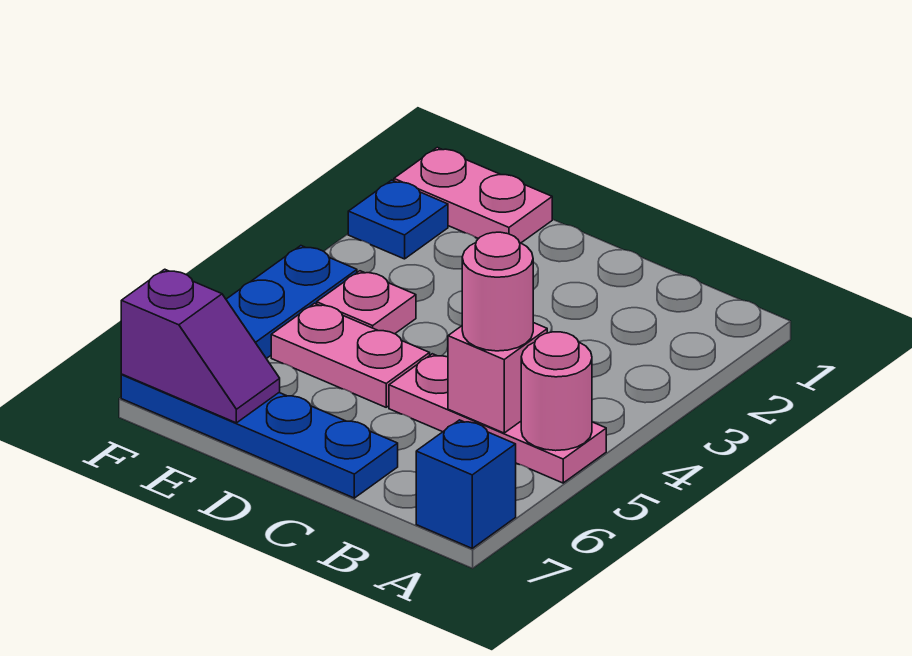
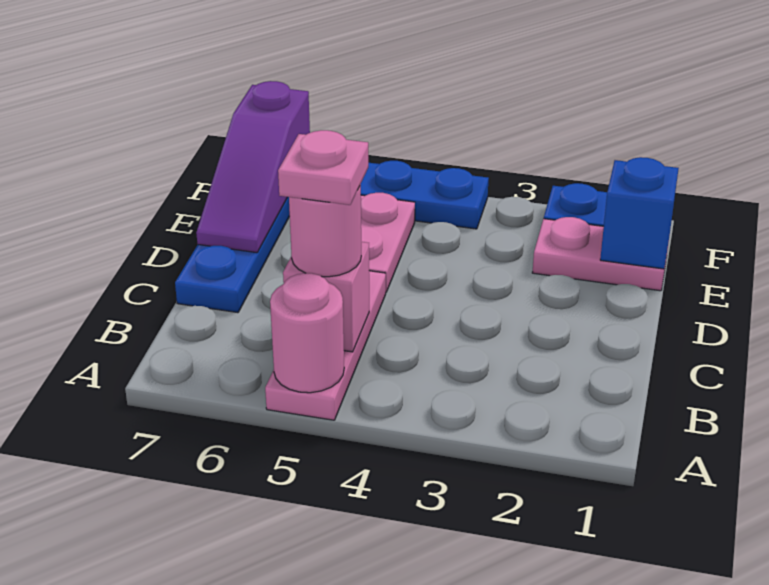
blue 1x1 brick [416,420,516,548] -> blue 1x1 brick moved to [600,157,679,269]
pink 1x2 plate [394,147,552,243] -> pink 1x2 plate turned to [532,217,668,291]
pink 1x1 plate [317,271,416,334] -> pink 1x1 plate moved to [278,130,368,205]
purple 1x2 slope [121,269,280,423] -> purple 1x3 slope [196,81,310,253]

